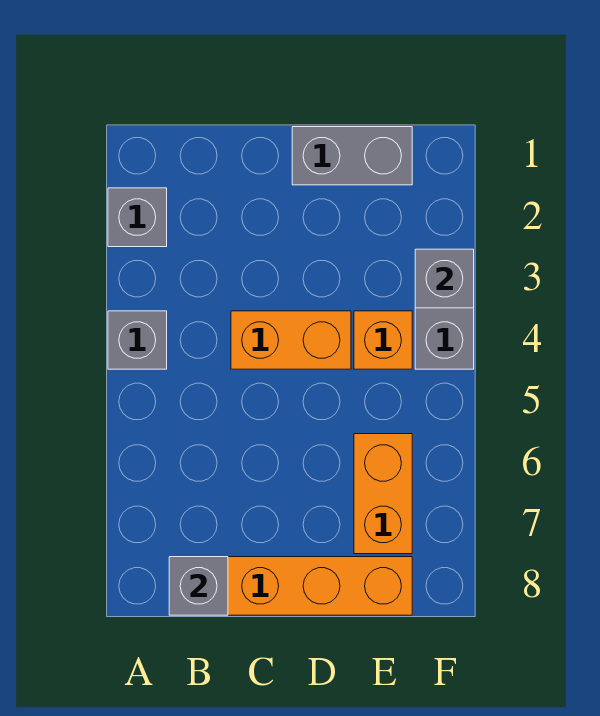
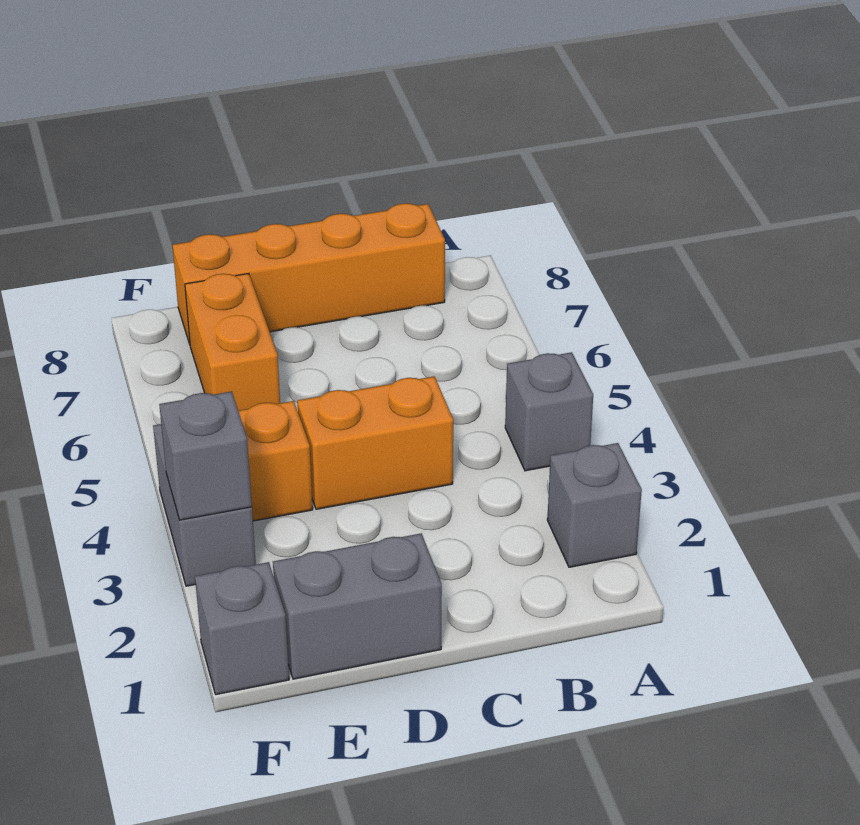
grey 1x1 brick [169,557,228,615] -> grey 1x1 brick moved to [195,562,289,695]

